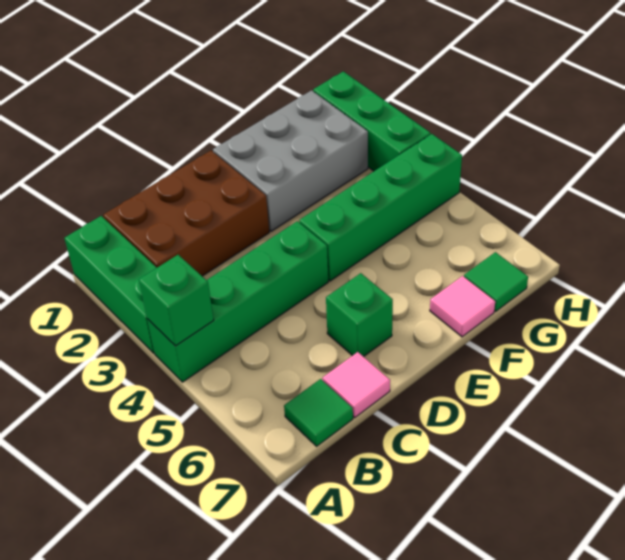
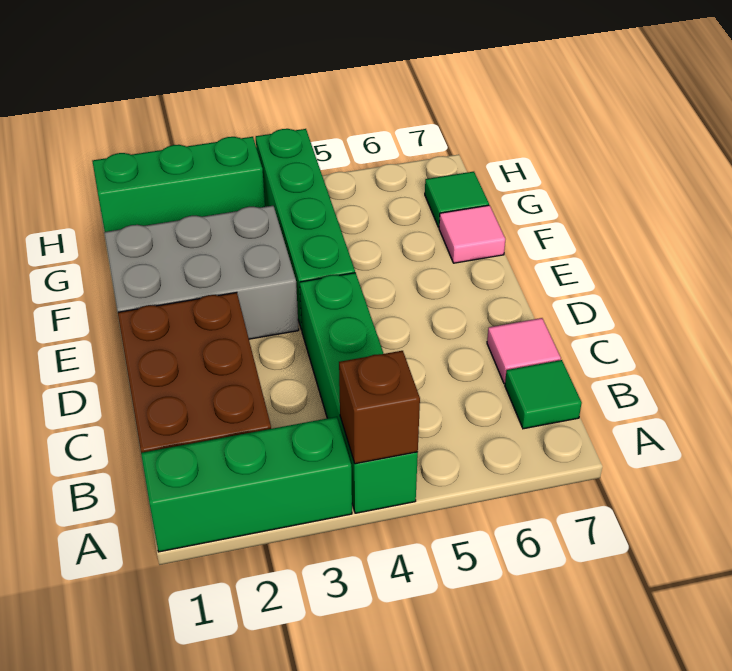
green 1x1 brick [139,255,214,346] -> brown 1x1 brick [339,351,420,464]
green 1x1 brick [326,273,393,357] -> none
grey 2x3 brick [213,90,368,231] -> grey 2x3 brick turned to [104,206,299,339]

